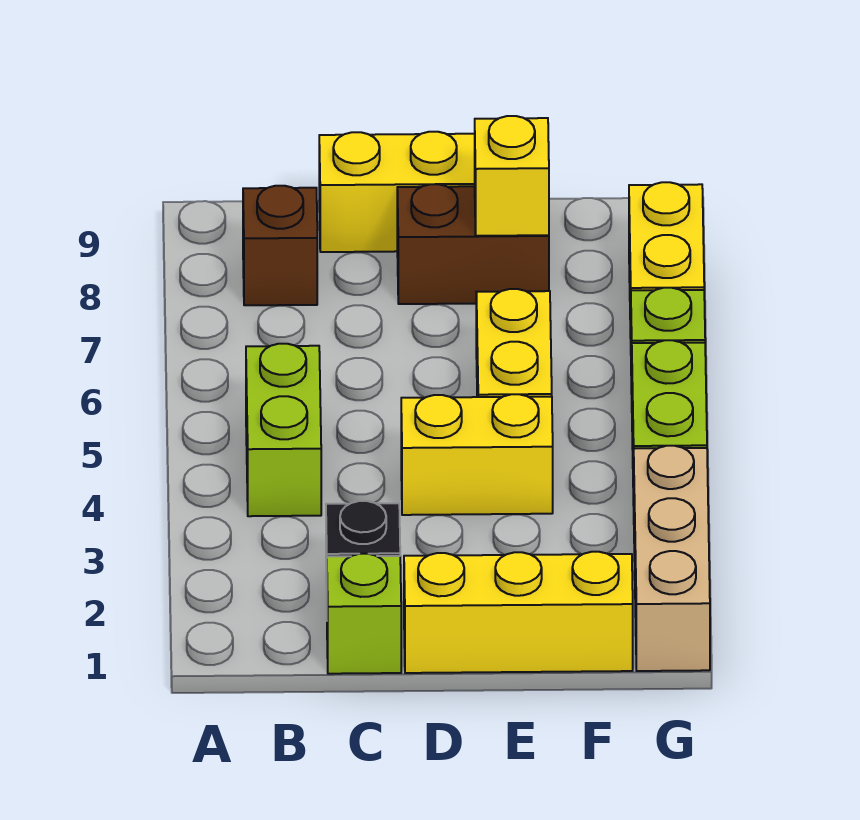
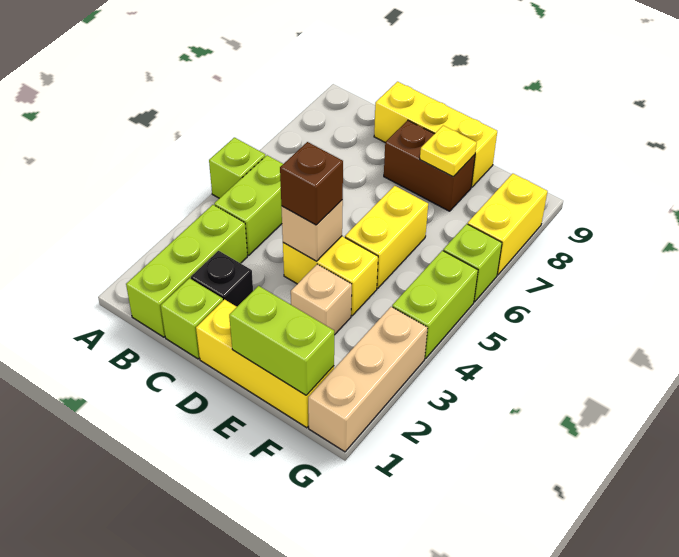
none -> lime 1x1 brick [209,138,265,198]
none -> lime 1x3 brick [126,205,247,337]
brown 1x1 brick [243,186,317,305] -> brown 1x1 brick moved to [280,142,343,225]
none -> tan 1x1 brick [281,200,343,261]
none -> lime 1x2 brick [229,286,334,395]
none -> tan 1x1 brick [291,264,352,335]
yellow 1x1 brick [475,116,549,236] -> yellow 1x1 plate [420,126,477,177]

